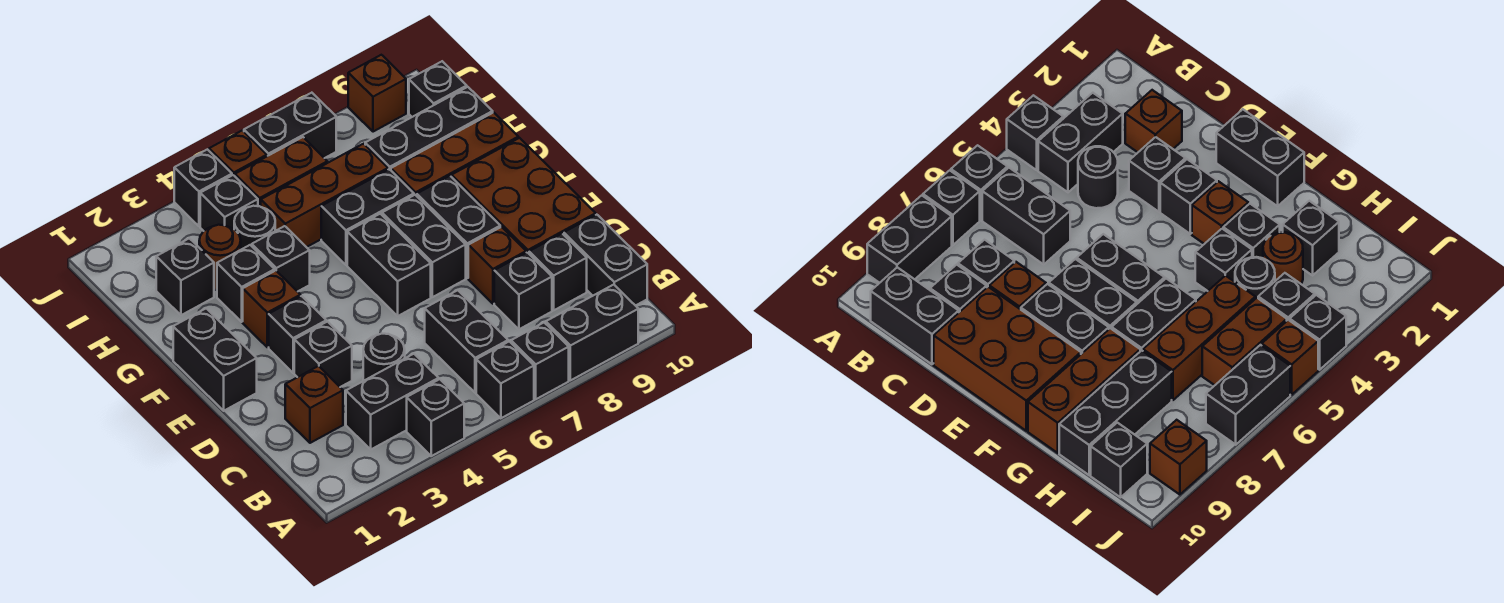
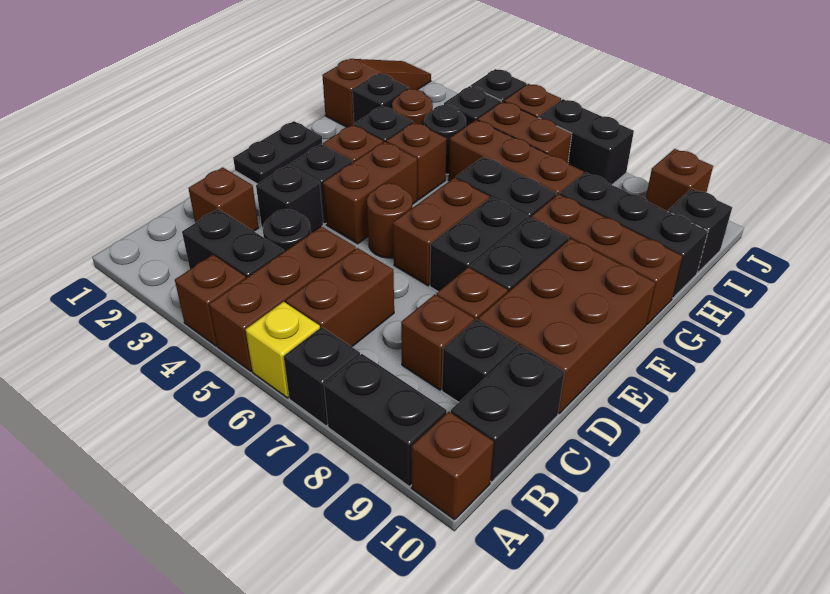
black 1x1 brick [407,379,464,456] -> brown 1x1 brick [175,255,246,346]
none -> brown 1x3 brick [209,226,356,371]
black 1x1 brick [476,341,534,418] -> yellow 1x1 brick [246,302,320,398]
none -> brown 1x1 brick [411,412,494,519]
black 1x2 brick [425,290,508,393] -> brown 1x2 brick [286,248,394,347]
black 1x1 brick [494,252,552,329] -> brown 1x1 brick [401,295,475,390]
black 1x2 brick [173,308,257,411] -> black 1x2 plate [233,121,323,184]
none -> brown 1x2 brick [323,142,417,244]
none -> brown 1x1 round brick [367,183,412,258]
black 1x2 brick [347,214,431,316] -> brown 1x2 brick [393,178,490,286]
black 1x1 brick [252,226,310,292] -> brown 1x1 brick [386,122,447,200]
none -> brown 1x3 slope [322,59,431,127]

